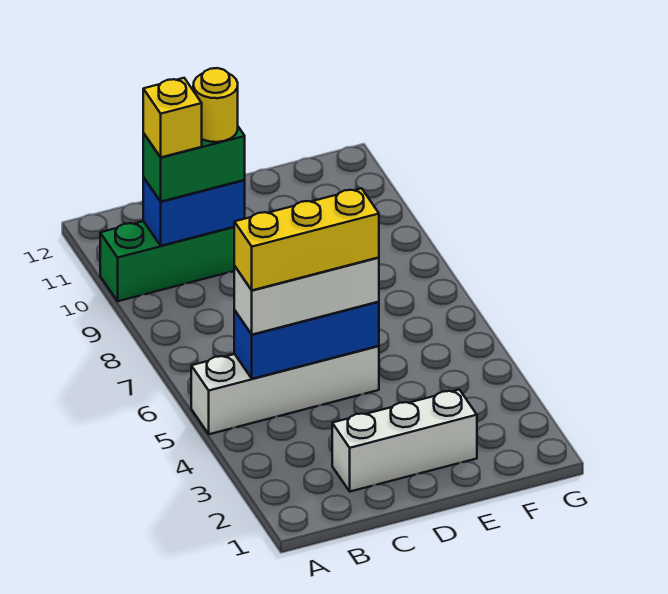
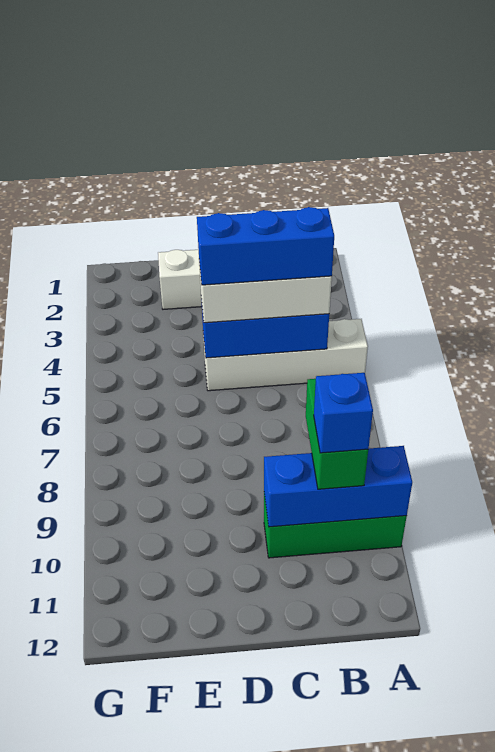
yellow 1x3 brick [234,188,379,290] -> blue 1x3 brick [197,207,334,285]
blue 1x2 brick [143,177,245,246] -> blue 1x3 brick [264,446,412,527]
green 1x2 brick [143,127,245,202] -> green 1x2 brick turned to [306,379,368,489]
yellow 1x1 brick [143,78,202,157] -> blue 1x1 brick [314,373,373,453]
yellow 1x1 round brick [193,68,238,142] -> none

